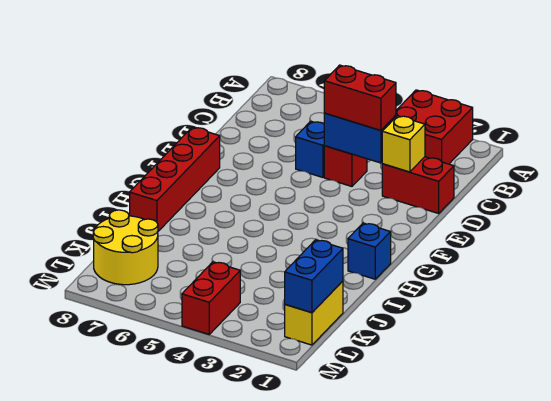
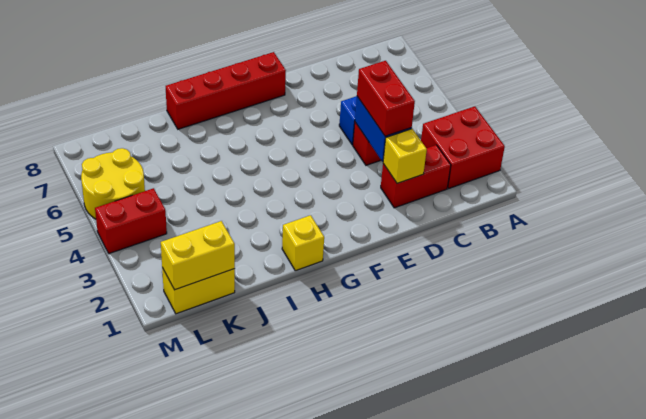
red 1x2 brick [382,157,454,213] -> red 1x2 brick turned to [381,145,451,208]
blue 1x1 brick [348,223,391,279] -> yellow 1x1 brick [282,215,324,271]
blue 1x2 brick [285,240,343,313] -> yellow 1x2 brick [161,221,235,290]
yellow 2x2 round brick [93,210,158,285] -> yellow 2x2 round brick moved to [81,148,145,219]

